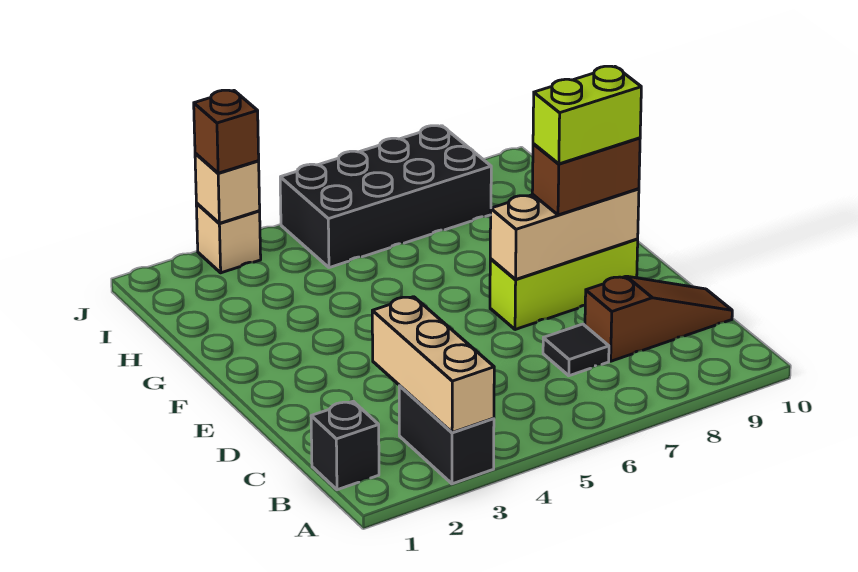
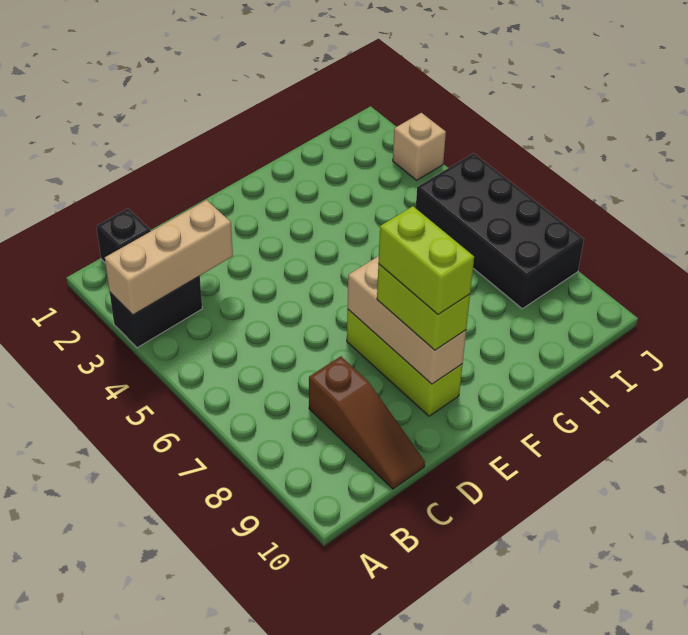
black 1x1 tile [543,324,609,376] -> none
brown 1x2 brick [532,138,640,215] -> lime 1x2 brick [377,264,470,350]
tan 1x1 brick [195,154,260,223] -> none
brown 1x1 brick [194,90,259,173] -> none

